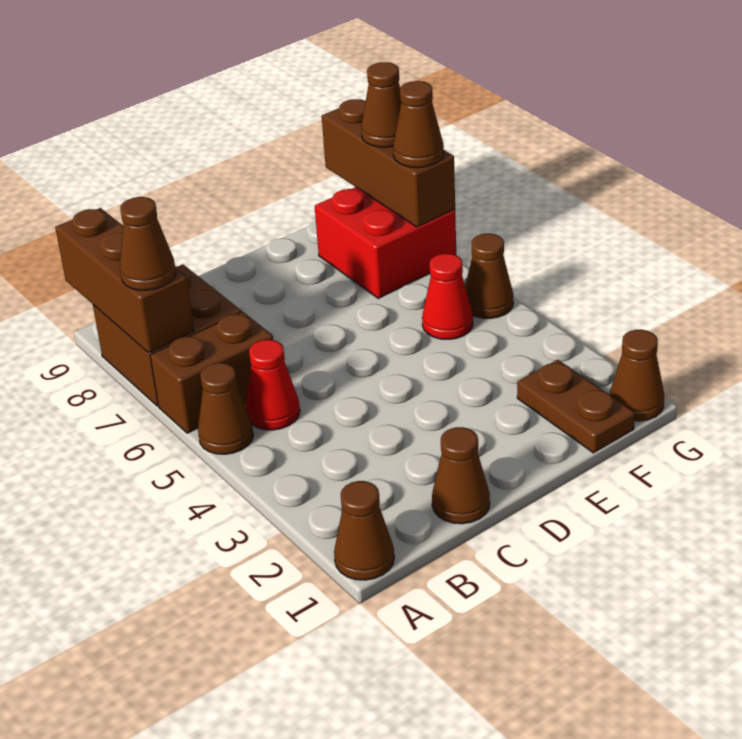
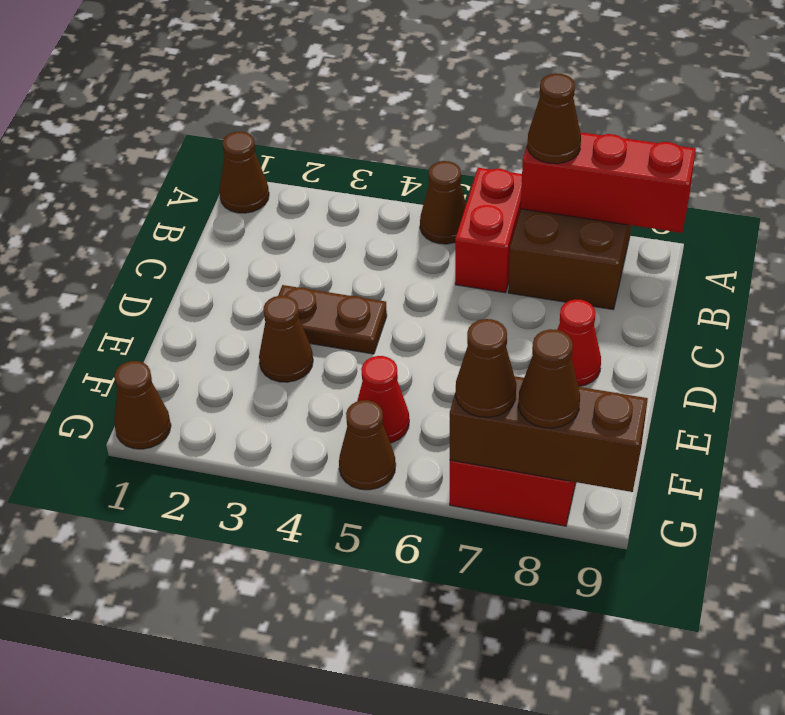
brown 1x2 brick [150,312,273,433] -> red 1x2 brick [455,168,522,293]
brown 1x3 brick [55,208,194,353] -> red 1x3 brick [521,132,696,233]
red 1x1 cone [245,340,300,430] -> red 1x1 cone moved to [557,300,601,387]
brown 1x1 cone [432,427,490,524] -> brown 1x1 cone moved to [259,296,313,382]
brown 1x2 plate [517,360,635,453] -> brown 1x2 plate moved to [278,285,387,354]

